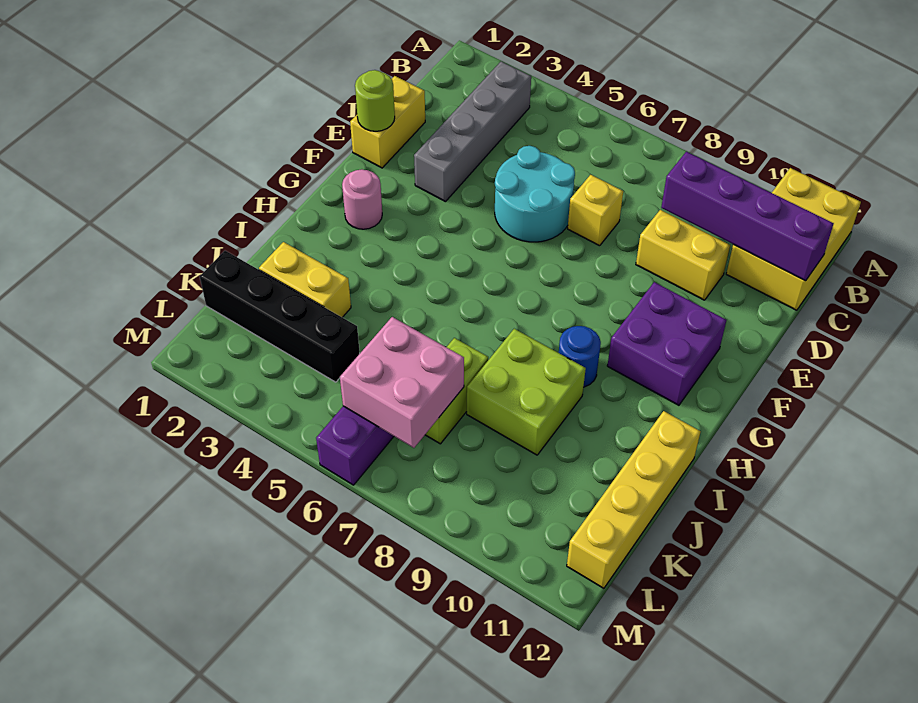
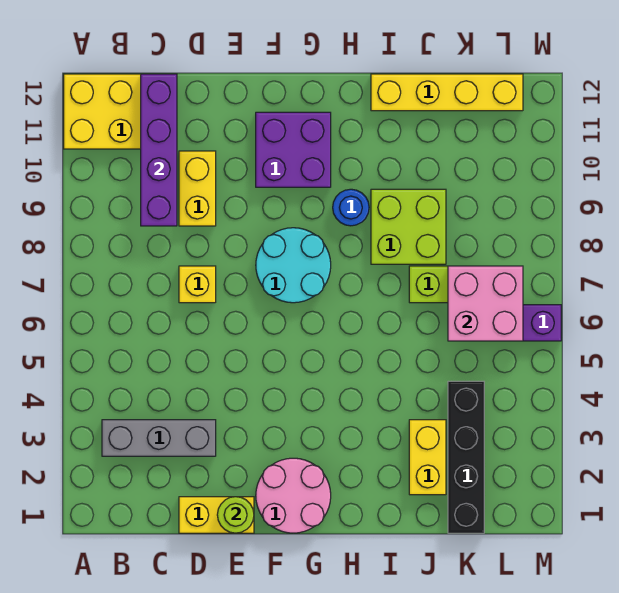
grey 1x4 brick [414,61,531,202] -> grey 1x3 brick [102,420,216,456]
cyan 2x2 round brick [495,146,575,242] -> cyan 2x2 round brick moved to [256,228,331,303]
pink 1x1 round brick [342,169,382,229] -> pink 2x2 round brick [256,458,331,533]

